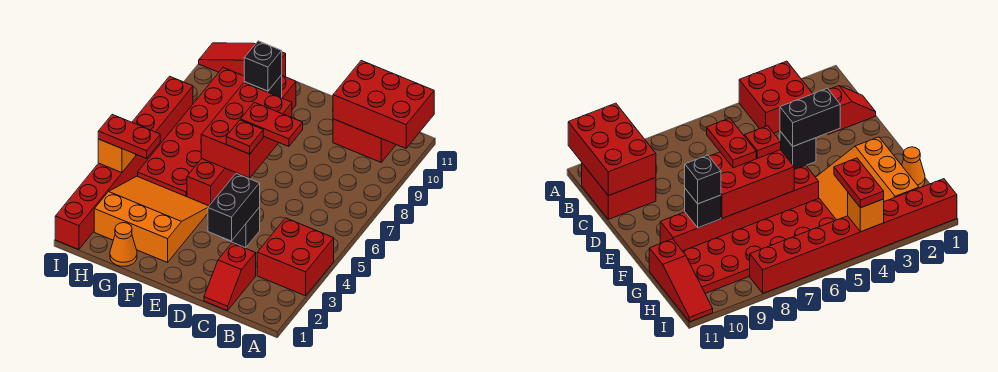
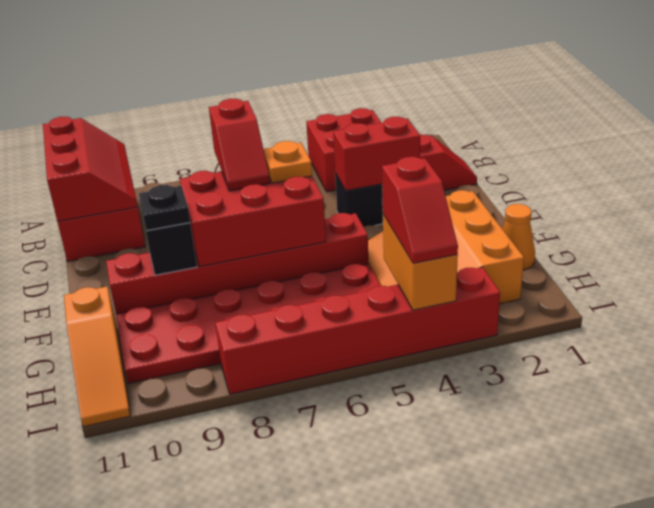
red 2x3 brick [333,61,434,148] -> red 2x3 slope [43,117,138,222]
black 1x2 brick [208,174,260,241] -> red 1x2 brick [333,117,420,191]
red 1x2 plate [241,102,303,147] -> red 1x2 slope [209,99,270,191]
red 1x1 plate [226,120,263,154] -> orange 1x1 plate [264,141,312,183]
black 1x1 brick [244,41,282,91] -> black 1x1 plate [139,185,190,231]
red 1x3 slope [199,43,286,77] -> orange 1x3 slope [64,287,130,427]
red 1x2 plate [98,114,160,159] -> red 1x2 slope [382,157,458,263]
red 1x8 brick [55,76,193,250] -> red 1x6 brick [215,267,500,394]
orange 1x1 brick [98,139,136,173] -> orange 1x2 brick [383,215,458,310]

